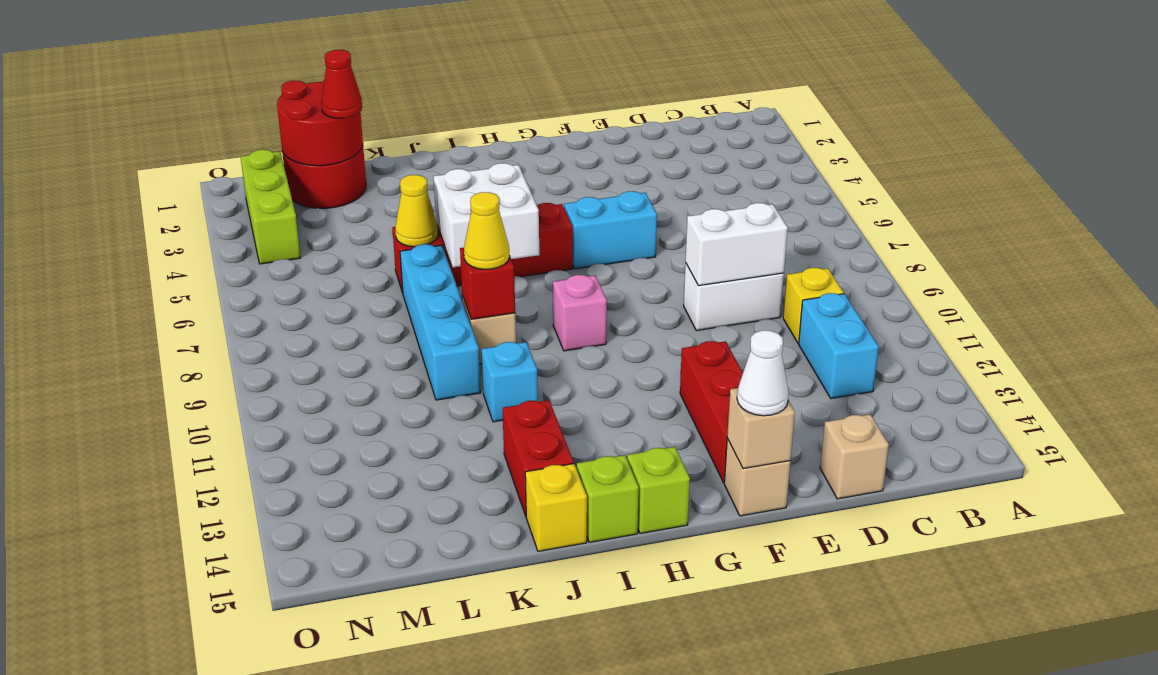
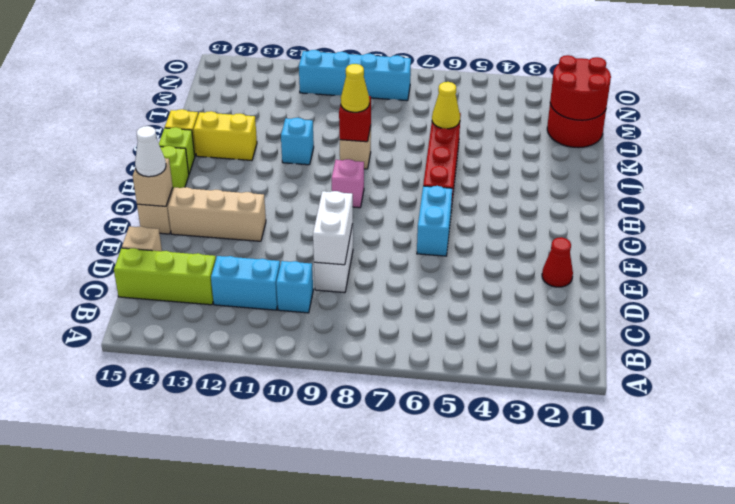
yellow 1x1 brick [783,268,844,343] -> cyan 1x1 brick [276,261,313,313]
red 1x3 brick [680,341,743,483] -> tan 1x3 brick [168,187,266,241]
white 2x2 brick [433,163,539,268] -> none
red 1x2 brick [503,400,574,516] -> yellow 1x2 brick [194,111,257,160]
cyan 1x4 brick [400,244,481,400] -> cyan 1x4 brick moved to [299,50,411,101]
red 1x1 cone [321,50,362,119] -> red 1x1 cone moved to [542,237,573,287]
lime 1x3 brick [241,150,301,264] -> lime 1x3 brick moved to [114,248,216,305]

